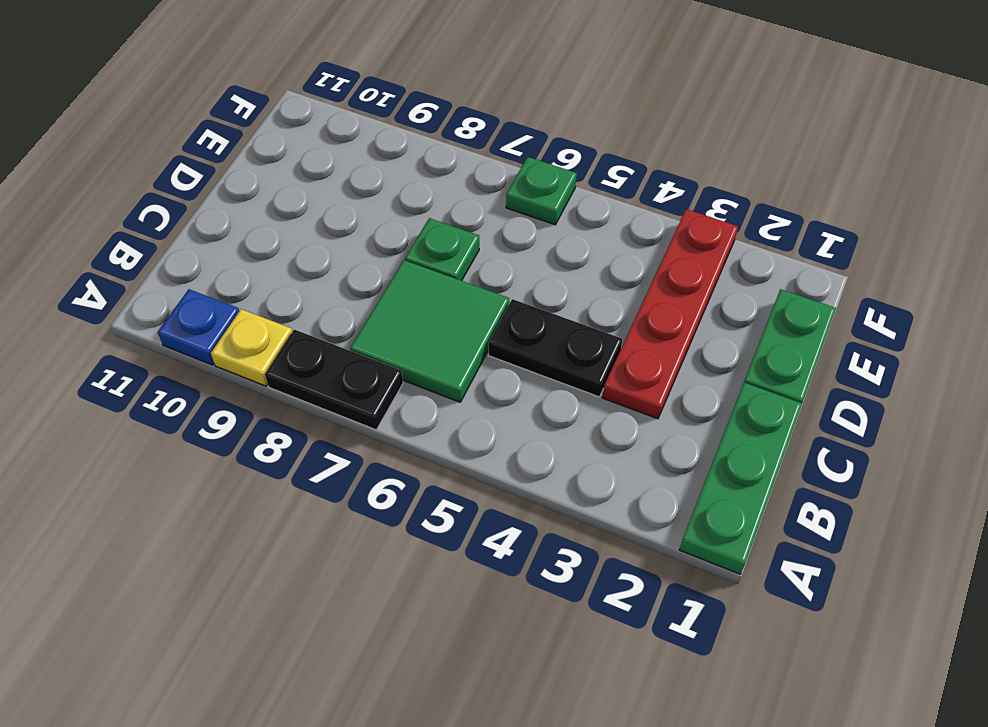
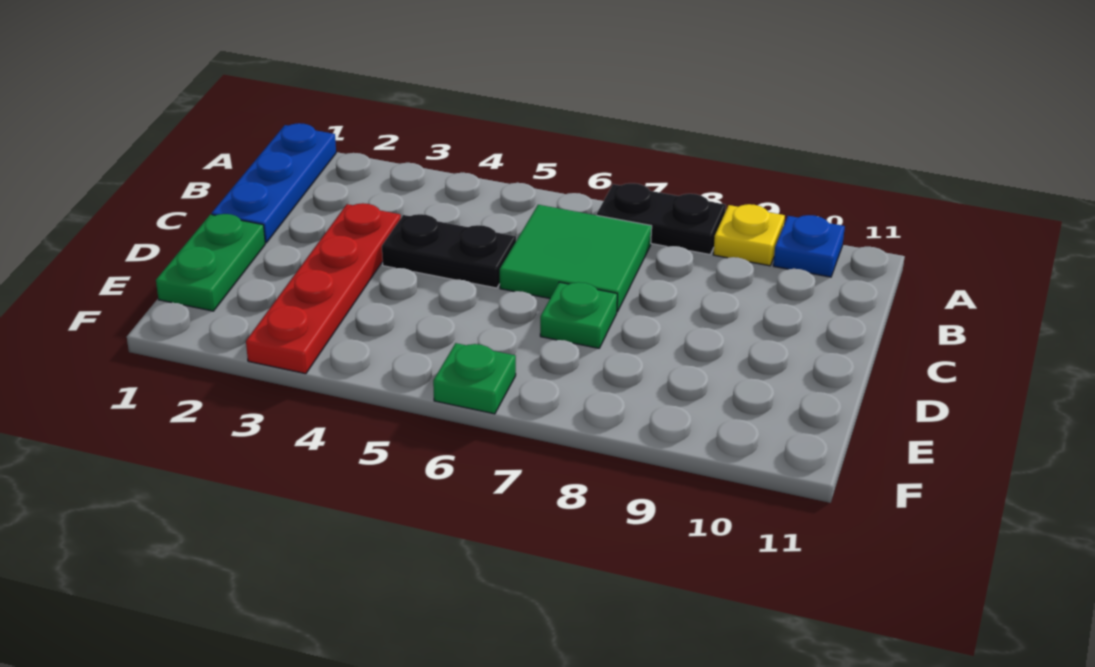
green 1x3 plate [679,383,802,574] -> blue 1x3 plate [212,123,336,243]

